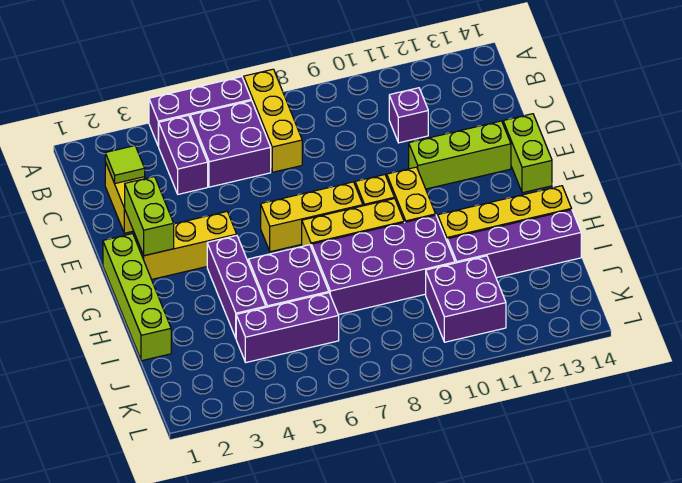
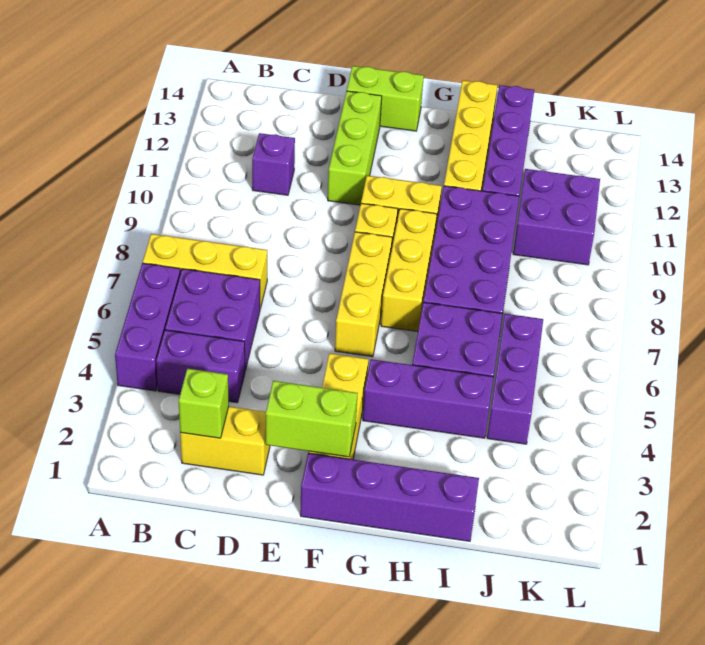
lime 1x1 tile [105,146,145,183] -> lime 1x1 brick [179,369,229,438]
lime 1x4 brick [103,234,171,361] -> purple 1x4 brick [300,453,479,541]

